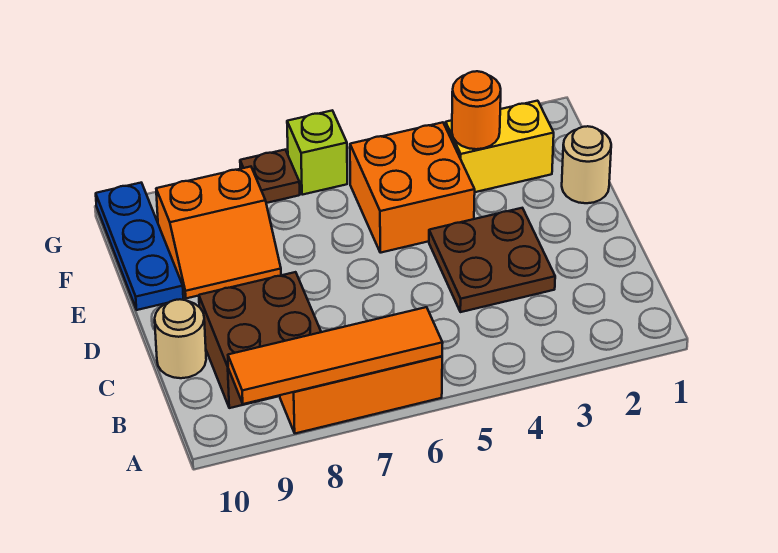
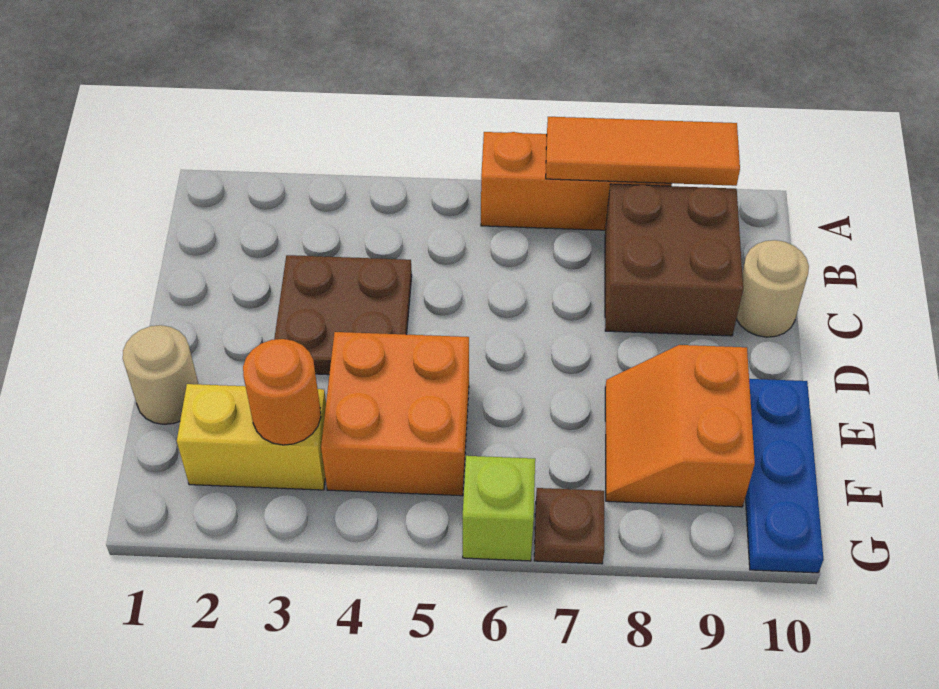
orange 1x4 tile [228,307,443,404] -> orange 1x3 tile [546,117,740,186]
orange 2x2 slope [156,167,281,298] -> orange 2x2 slope turned to [605,345,755,507]

